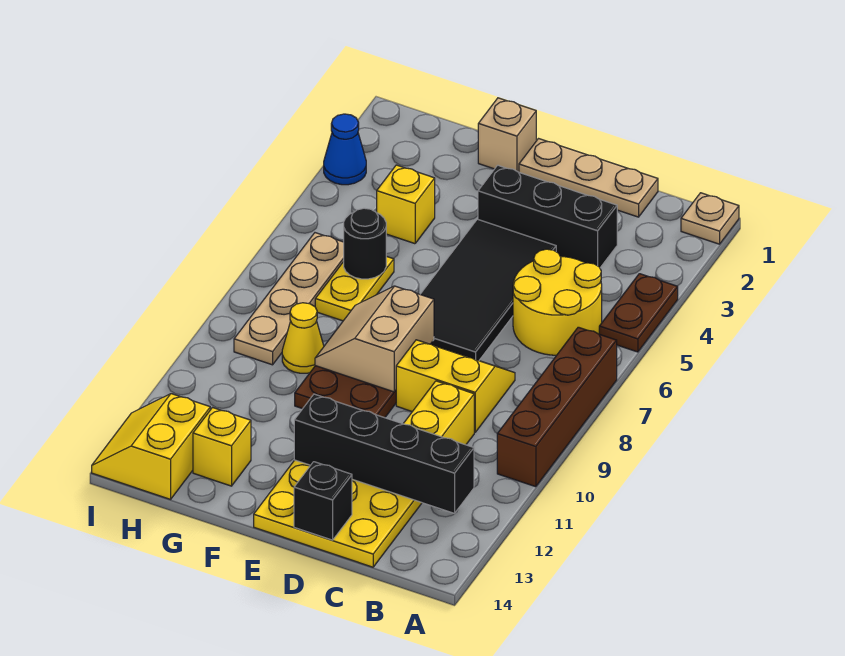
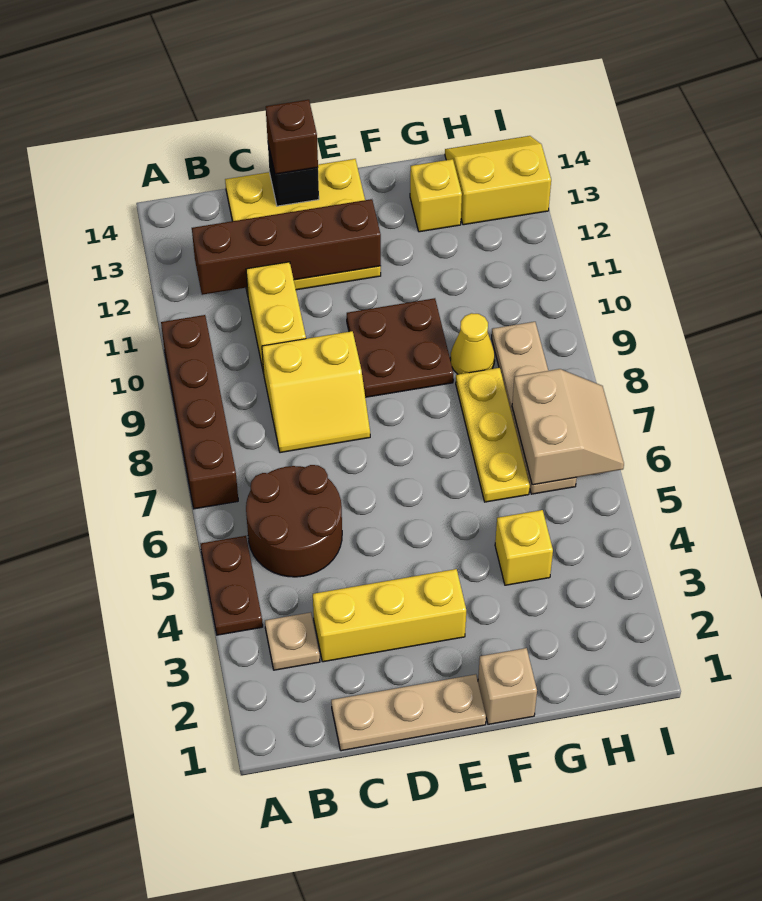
tan 1x1 plate [681,193,739,244] -> tan 1x1 plate moved to [265,612,320,670]
yellow 2x2 round brick [513,249,602,355] -> brown 2x2 round brick [246,465,342,577]
black 1x4 brick [294,394,474,513] -> brown 1x4 brick [192,199,381,295]
black 1x3 brick [478,165,617,268] -> yellow 1x3 brick [313,569,466,662]
black 2x4 tile [420,219,556,361] -> none
none -> brown 1x1 brick [266,100,318,174]
tan 2x2 slope [315,286,434,392] -> tan 2x2 slope moved to [512,369,624,485]
yellow 1x2 plate [315,256,394,321] -> yellow 1x3 plate [456,368,530,502]
black 1x1 round brick [344,208,386,279] -> none
yellow 2x2 slope [92,394,210,499] -> yellow 2x2 slope turned to [445,136,551,225]
blue 1x1 cone [324,114,366,185] -> none

